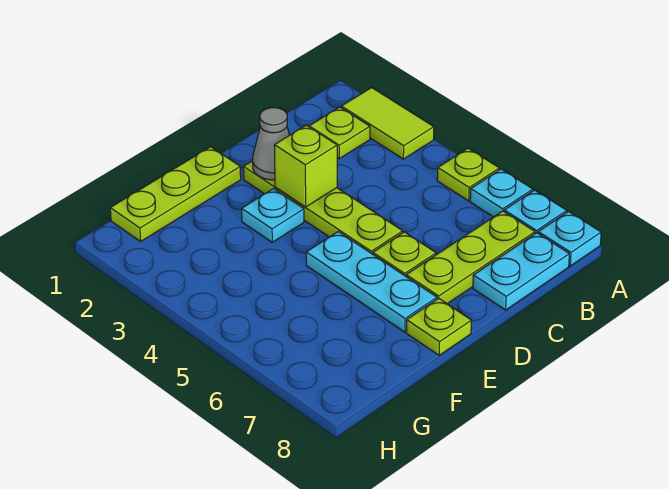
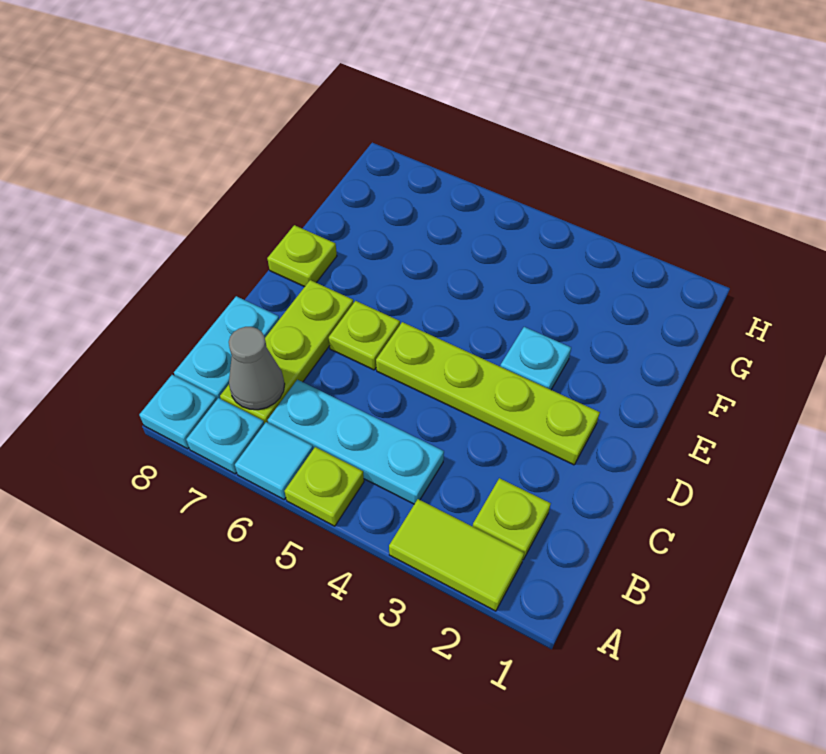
cyan 1x1 plate [470,169,533,217] -> cyan 1x1 tile [235,422,313,499]
grey 1x1 cone [252,108,289,180] -> grey 1x1 cone moved to [229,327,285,410]
lime 1x1 brick [274,125,337,207] -> none
lime 1x3 plate [110,147,241,242] -> none
cyan 1x3 plate [306,232,437,332] -> cyan 1x3 plate moved to [268,380,444,504]

